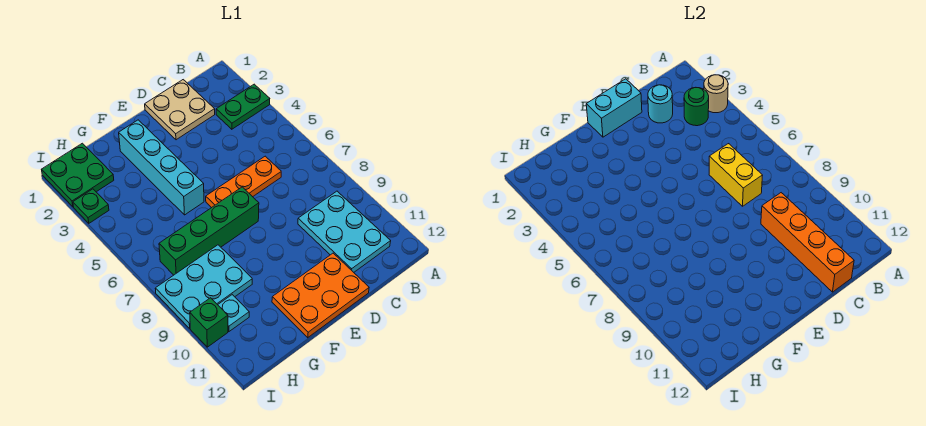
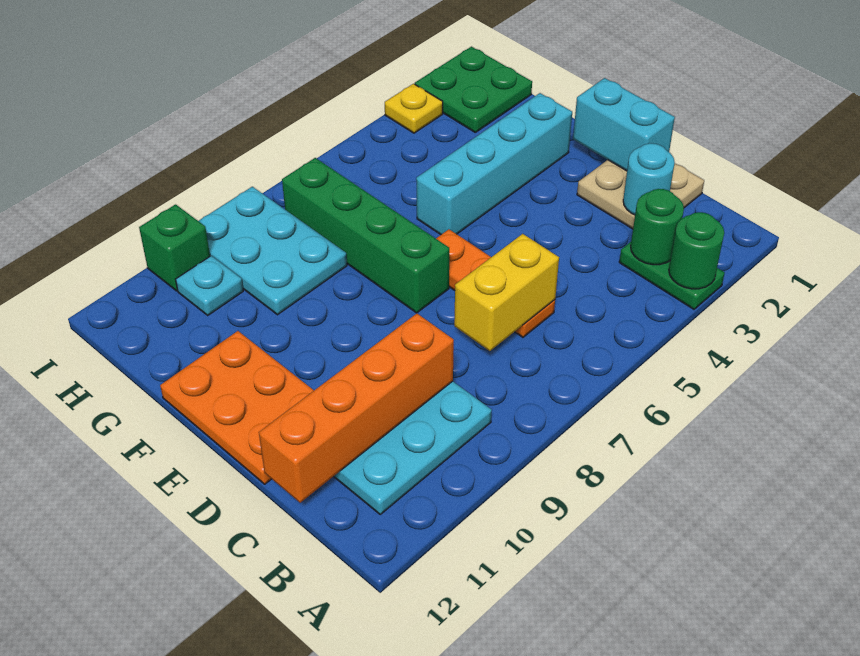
tan 1x1 round brick [704,75,728,113] -> green 1x1 round brick [669,212,724,289]
green 1x1 plate [73,189,109,223] -> yellow 1x1 plate [385,84,443,133]

